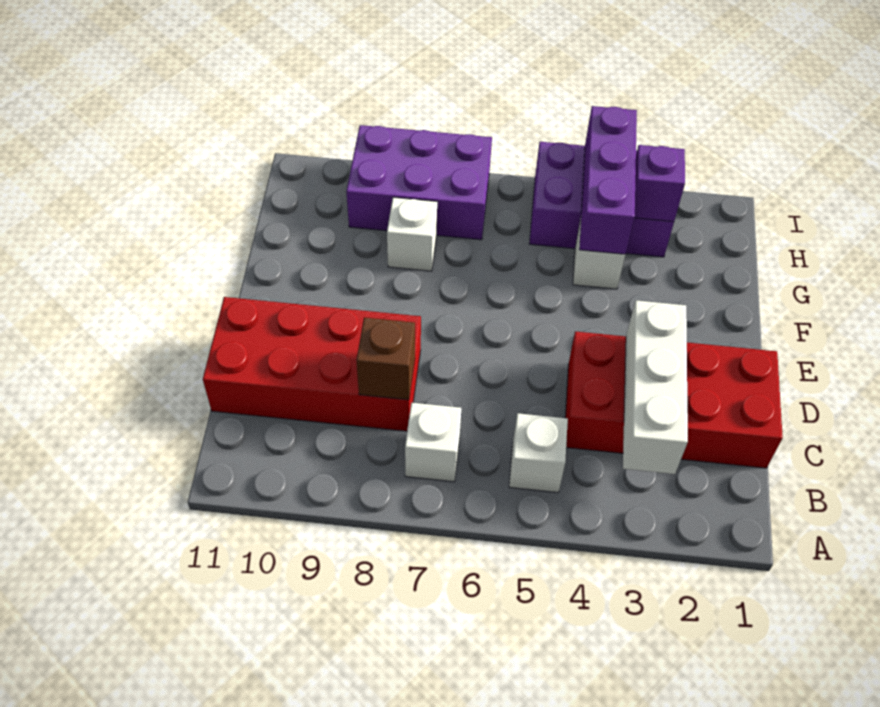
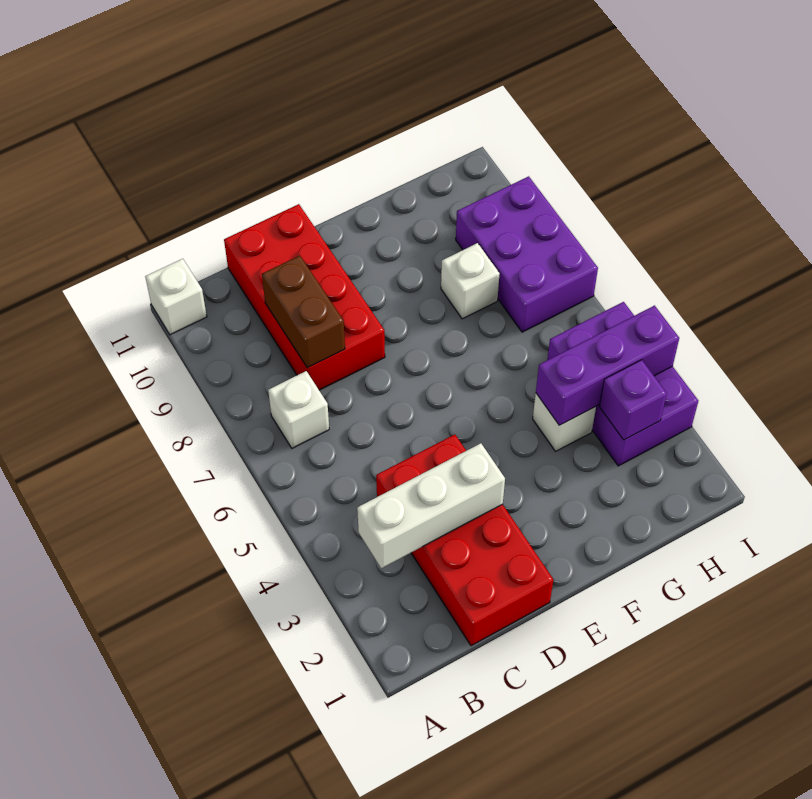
white 1x1 brick [509,413,568,493] -> white 1x1 brick moved to [145,259,207,335]
brown 1x1 brick [356,318,415,400] -> brown 1x2 brick [262,256,345,368]

